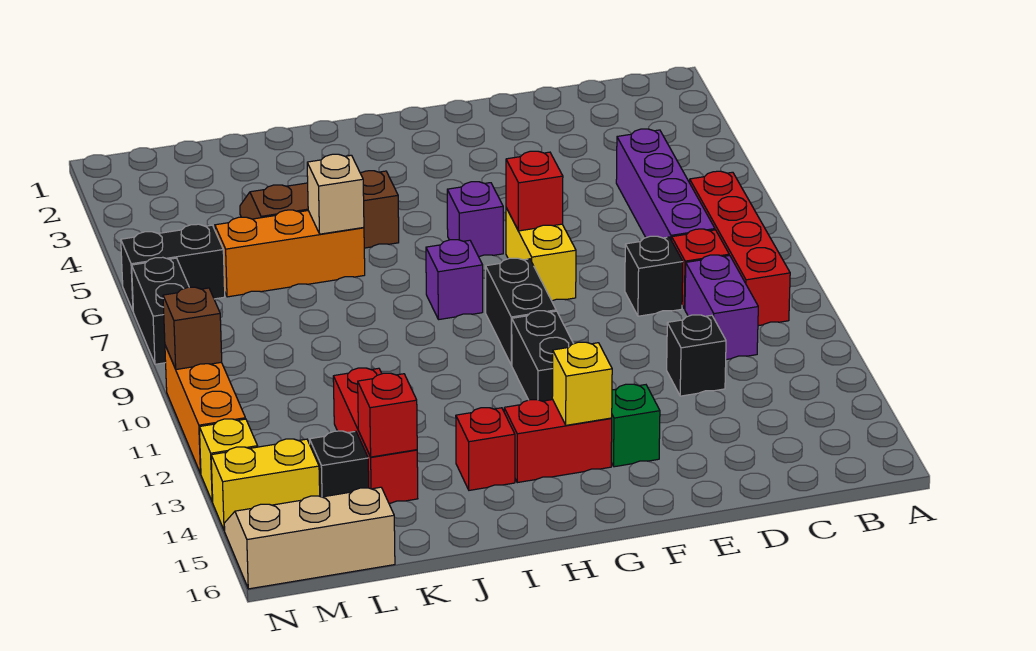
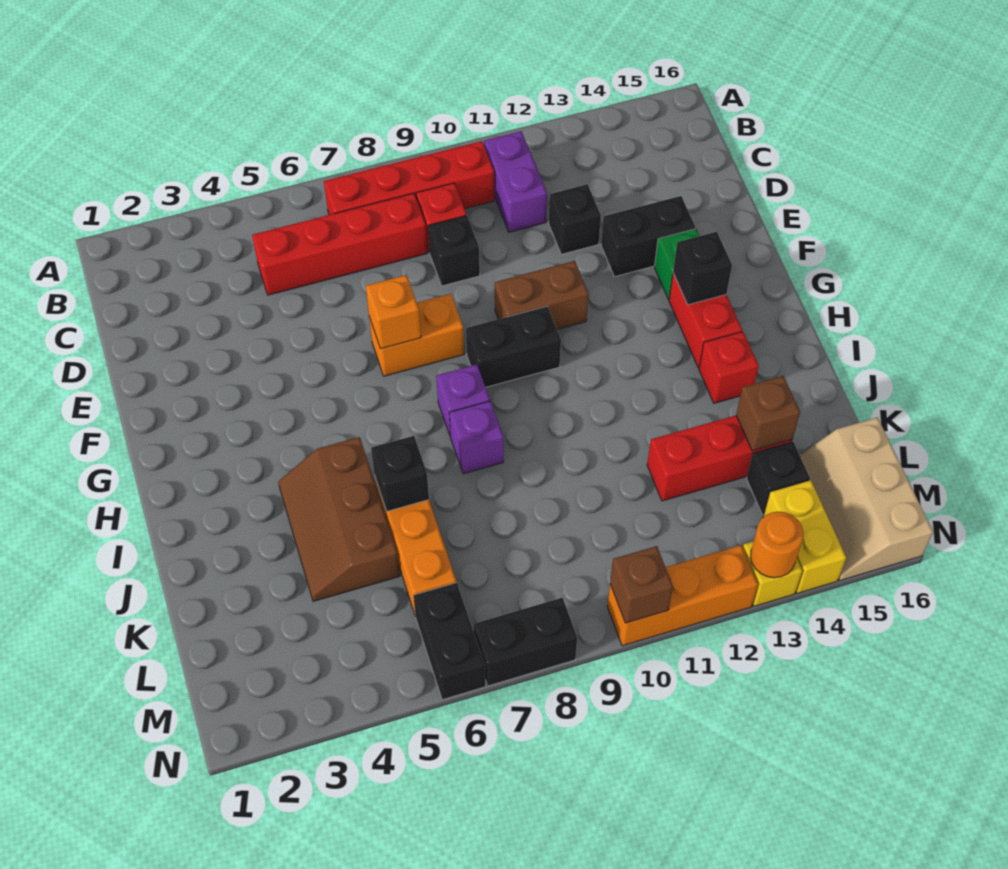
purple 1x4 brick [616,129,715,240] -> red 1x4 brick [252,193,427,295]
purple 1x2 brick [685,255,758,360] -> purple 1x2 brick turned to [484,131,547,232]
yellow 1x2 brick [506,208,576,301] -> orange 1x2 brick [369,294,464,376]
red 1x1 brick [506,151,563,231] -> orange 1x1 brick [366,275,421,349]
none -> brown 1x2 brick [495,261,588,329]
purple 1x1 brick [447,182,503,257] -> purple 1x1 brick moved to [449,401,504,474]
black 1x2 brick [512,311,573,401] -> black 1x2 brick moved to [601,196,695,277]
yellow 1x1 brick [552,342,612,425] -> black 1x1 brick [673,232,732,305]
tan 1x1 brick [307,154,364,234] -> black 1x1 brick [371,436,429,512]
red 1x1 brick [358,373,417,457] -> brown 1x1 brick [736,376,800,451]
none -> orange 1x1 round brick [750,511,804,578]

